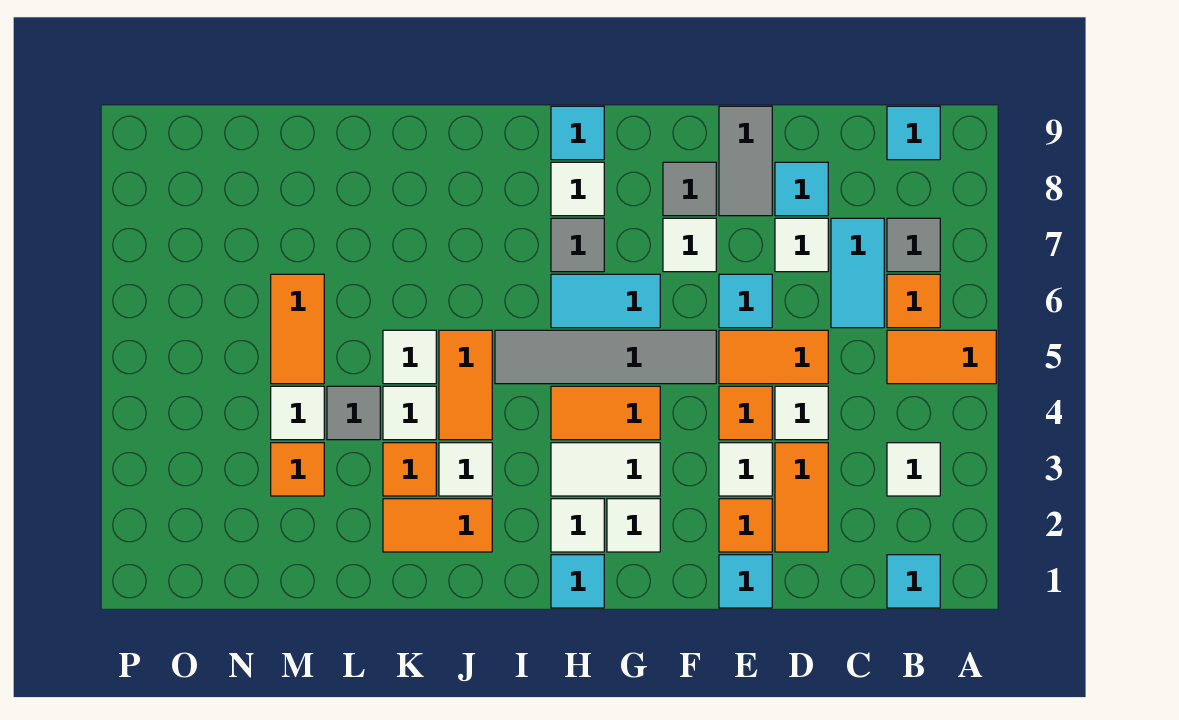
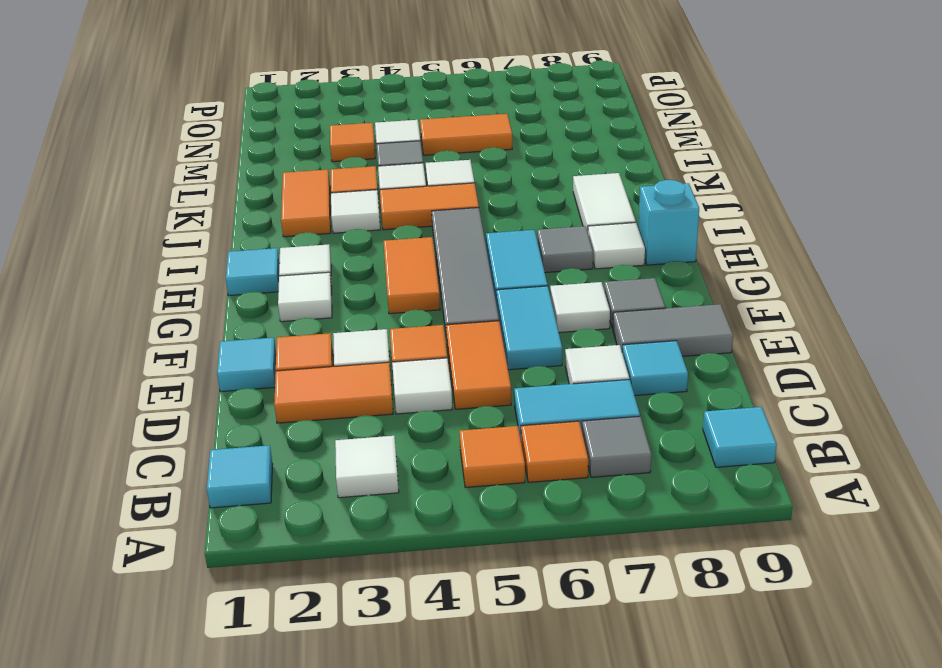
orange 1x2 tile [887,330,996,384] -> orange 1x1 tile [459,426,525,488]
cyan 1x1 tile [719,274,772,328] -> cyan 1x2 tile [496,286,562,370]
white 1x2 tile [551,443,660,496] -> white 1x2 tile moved to [573,173,636,232]
cyan 1x1 tile [551,106,604,160] -> cyan 1x1 brick [638,180,699,265]

